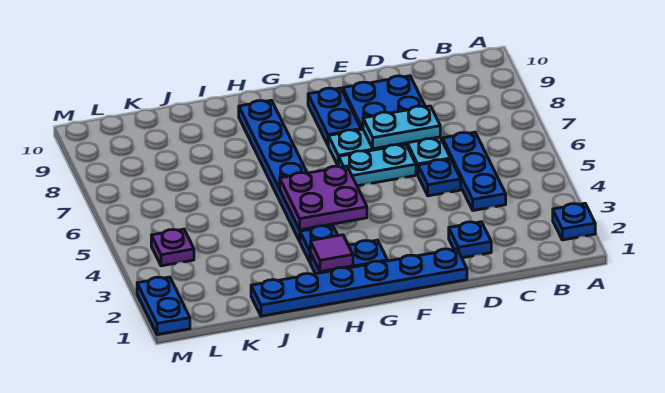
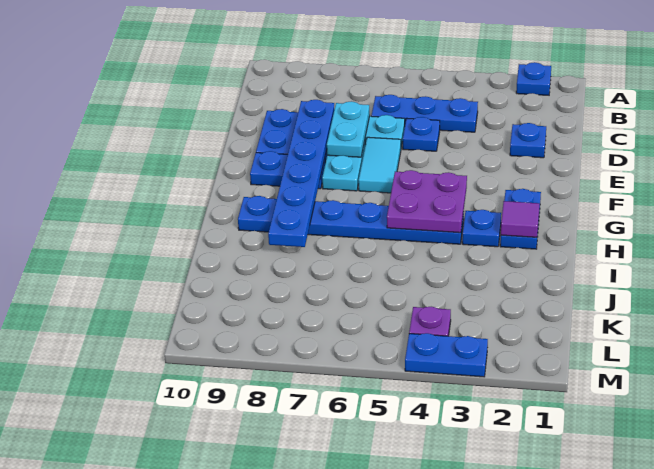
blue 1x6 plate [251,249,467,316] -> blue 1x6 plate moved to [268,100,334,247]
cyan 1x2 plate [339,145,416,186] -> cyan 1x2 tile [359,137,401,193]
blue 1x2 plate [137,277,190,335] -> blue 1x2 plate moved to [405,333,488,377]

